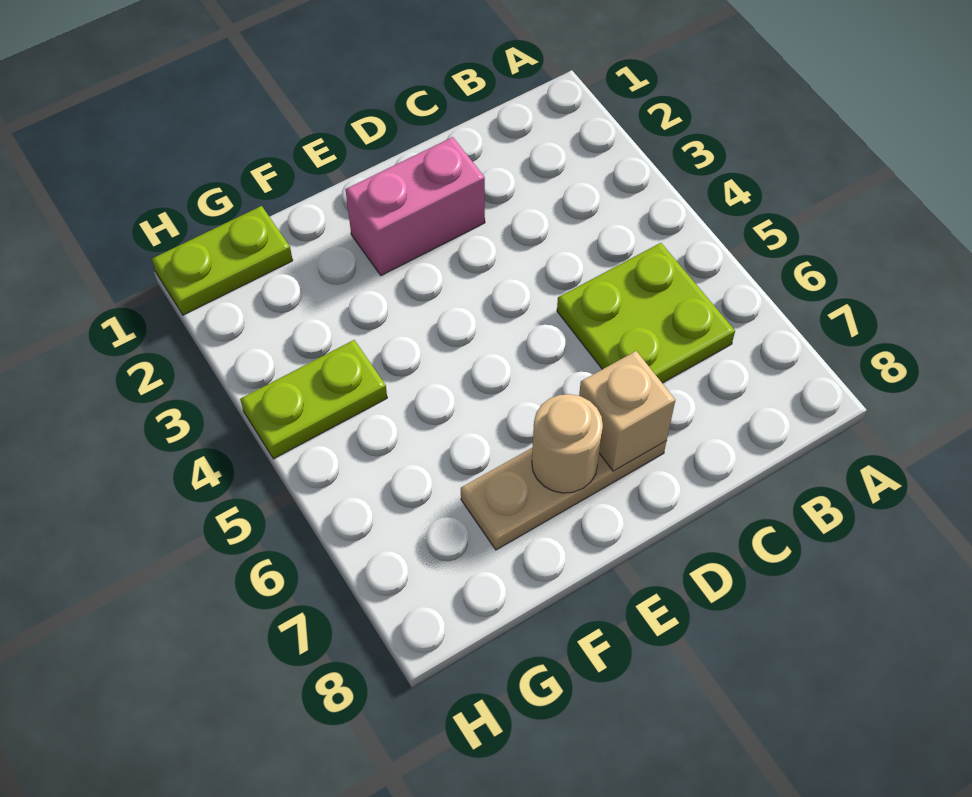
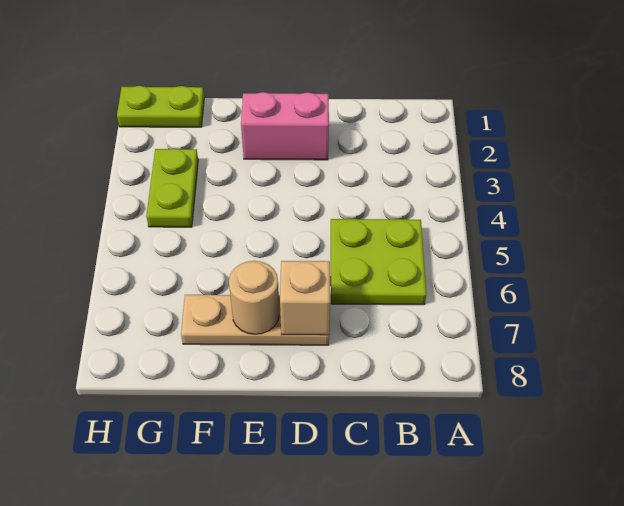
lime 1x2 plate [240,340,387,459] -> lime 1x2 plate turned to [146,149,198,227]

